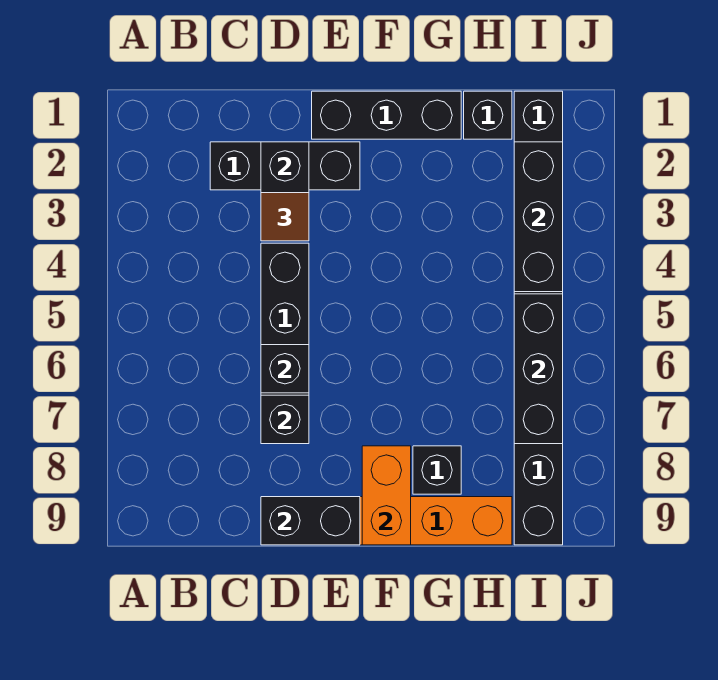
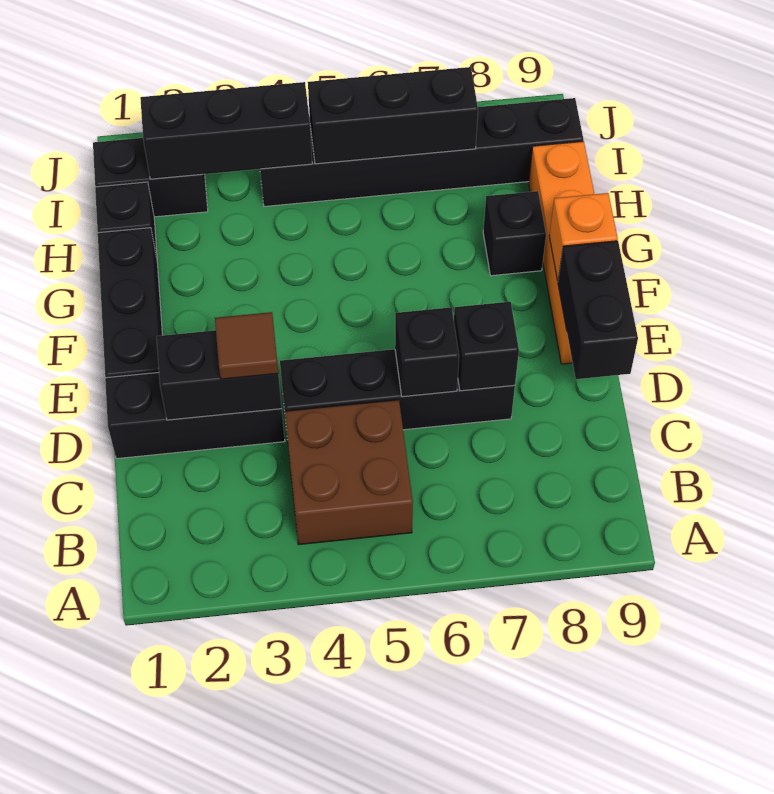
none -> brown 2x2 brick [285,400,413,545]
black 1x3 brick [210,142,360,190] -> black 1x3 brick turned to [105,372,285,459]
orange 1x2 brick [362,446,411,545] -> orange 1x1 brick [549,193,618,281]

